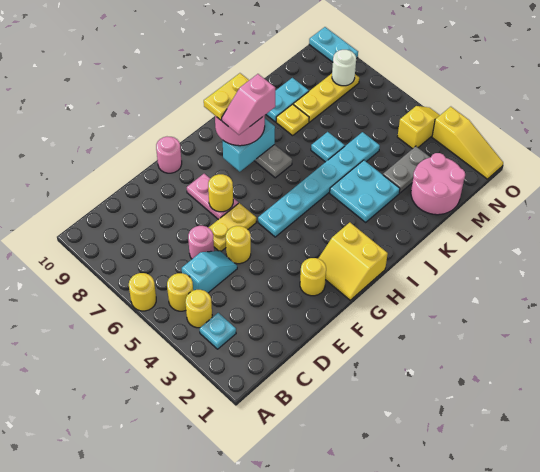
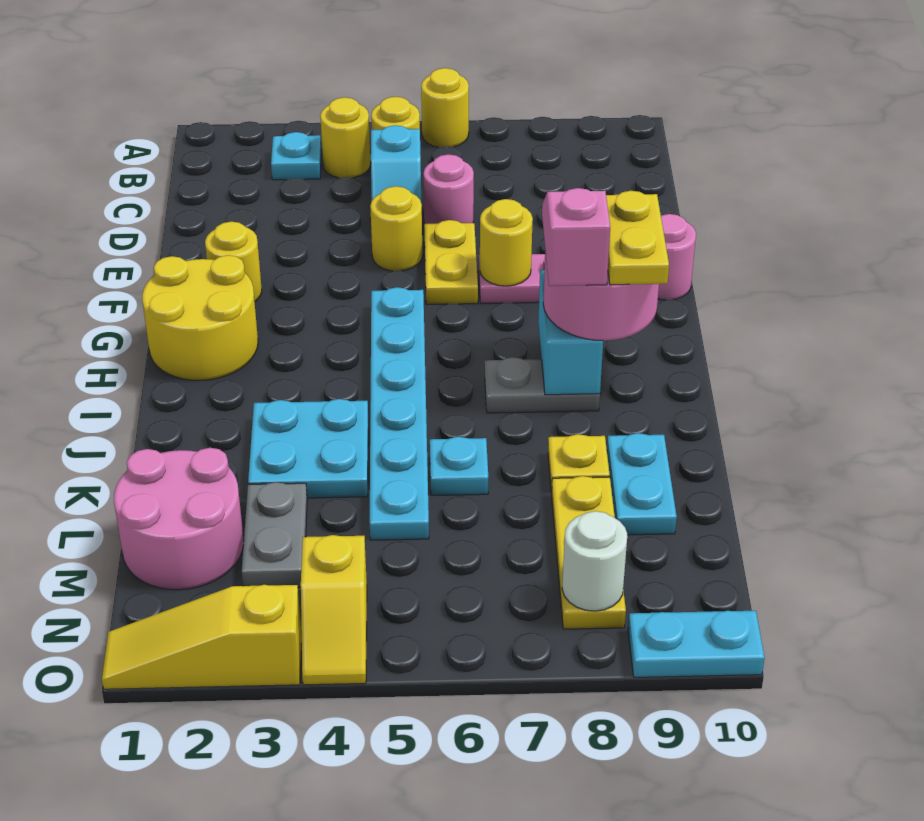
yellow 2x2 slope [318,223,388,300] -> yellow 2x2 round brick [142,255,258,380]

